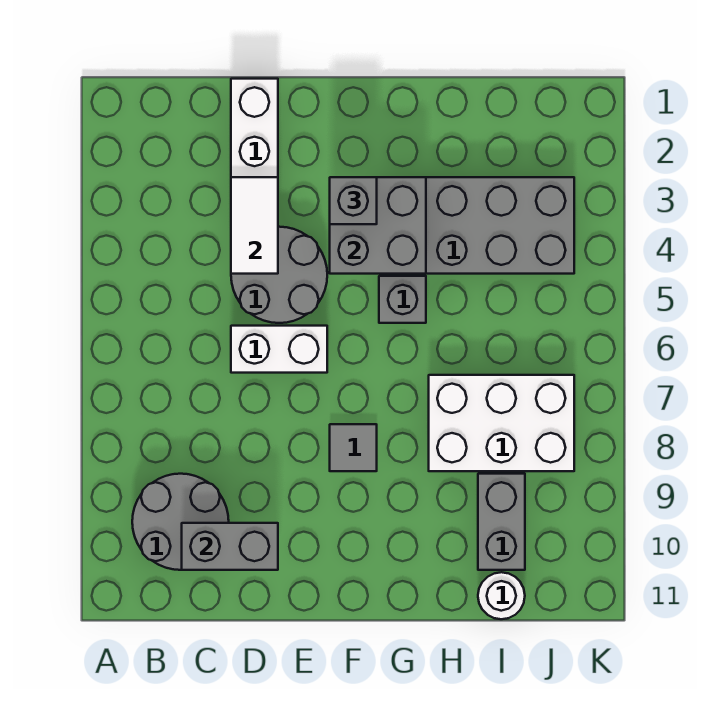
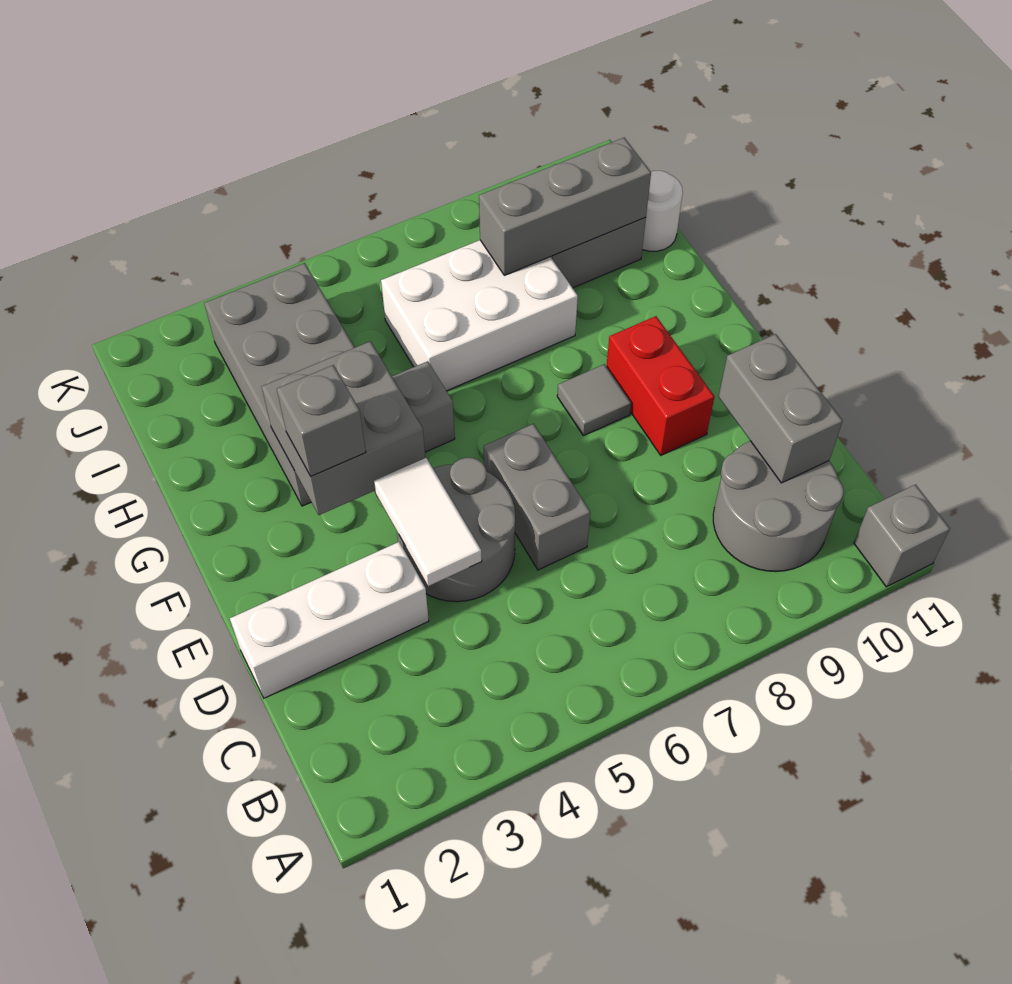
none -> grey 1x1 brick [854,485,950,587]
white 1x2 tile [231,177,278,274] -> white 1x2 tile turned to [374,458,482,586]
white 1x2 brick [231,326,327,373] -> grey 1x2 brick [484,424,590,570]
none -> red 1x2 brick [606,316,714,455]
white 2x3 brick [429,375,574,471] -> white 2x3 brick turned to [381,240,578,391]
none -> grey 1x3 brick [479,138,651,275]

